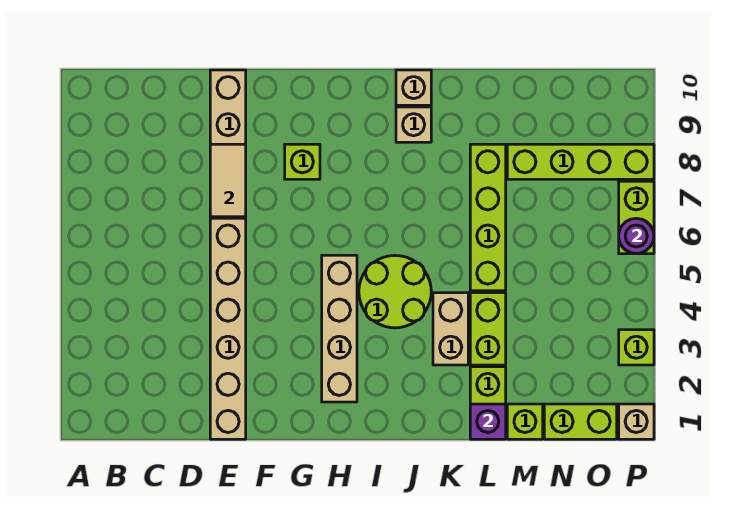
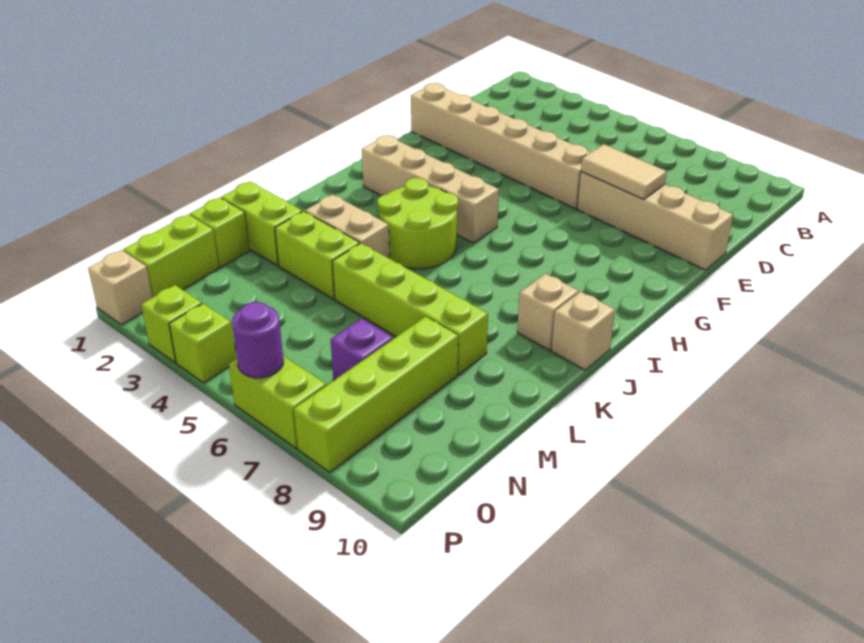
lime 1x1 brick [285,144,320,179] -> lime 1x1 brick moved to [169,304,236,383]
purple 1x1 brick [470,404,506,439] -> purple 1x1 brick moved to [331,318,393,380]

